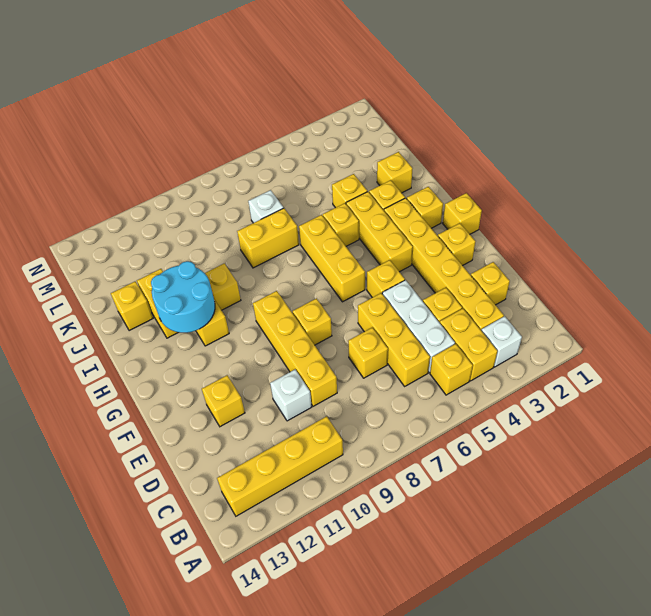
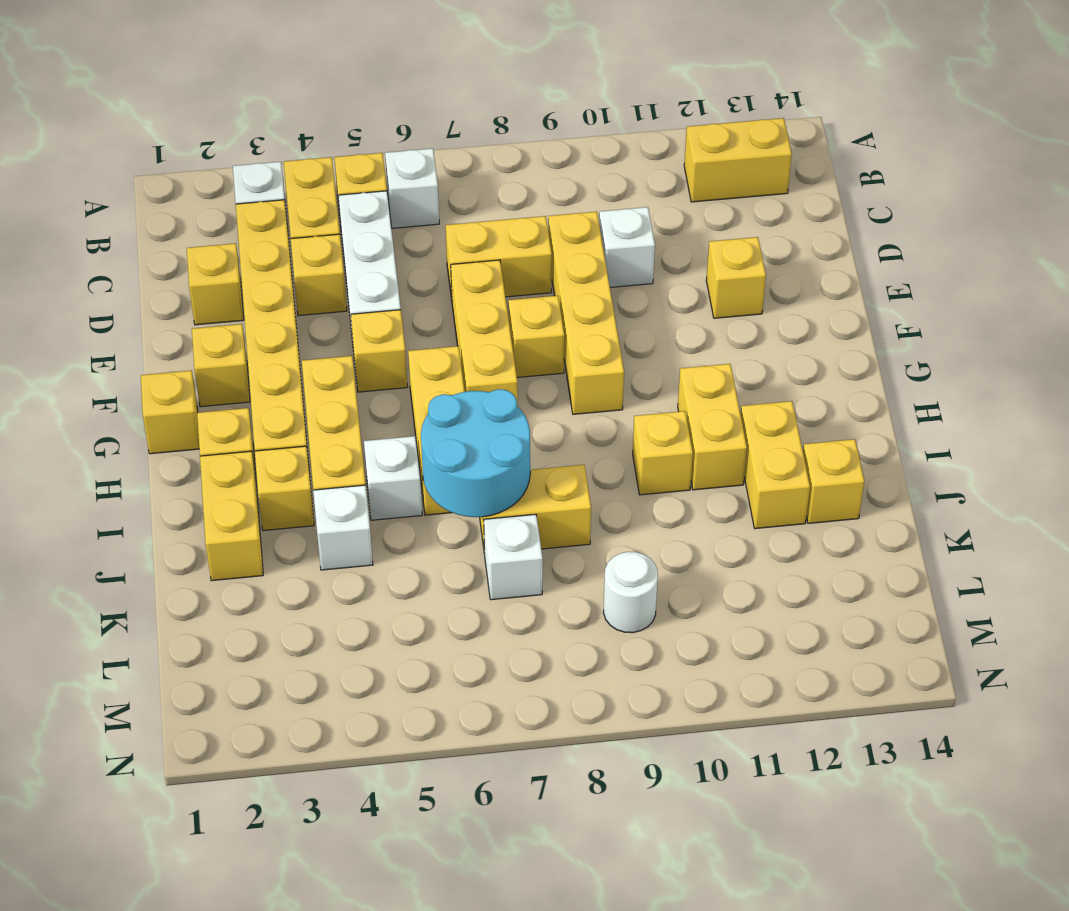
none -> white 1x1 brick [385,148,439,228]
yellow 1x4 brick [217,416,343,516] -> yellow 1x2 brick [684,118,792,202]
yellow 1x3 brick [358,293,430,386] -> yellow 1x3 brick moved to [451,260,518,406]
yellow 1x1 brick [348,328,388,378] -> yellow 1x2 brick [446,216,552,299]
cyan 2x2 round brick [151,261,215,333] -> cyan 2x2 round brick moved to [421,389,530,517]
yellow 1x1 brick [323,203,359,246] -> white 1x1 brick [364,436,422,520]
yellow 1x1 brick [377,152,413,193] -> yellow 1x2 brick [200,451,263,581]
yellow 1x1 brick [332,174,367,208] -> white 1x1 brick [313,485,373,570]
none -> white 1x1 round brick [603,552,658,633]

